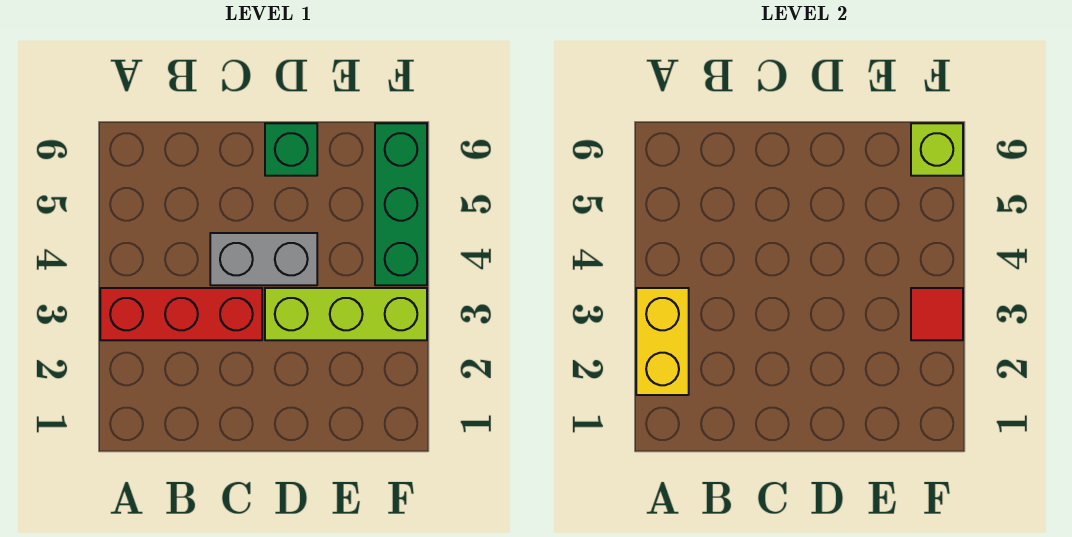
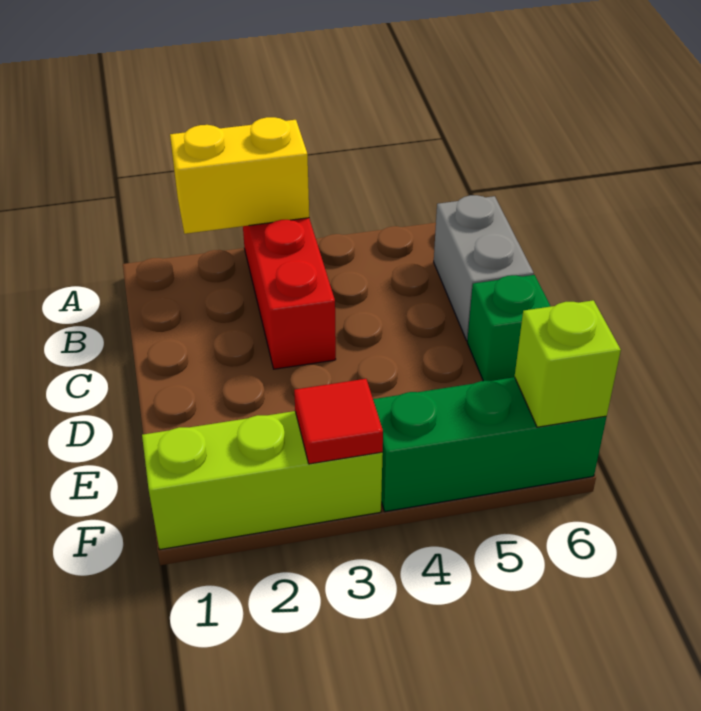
grey 1x2 brick [210,233,317,285] -> grey 1x2 brick moved to [434,195,534,341]
lime 1x3 brick [265,288,427,340] -> lime 1x3 brick turned to [142,411,383,550]

